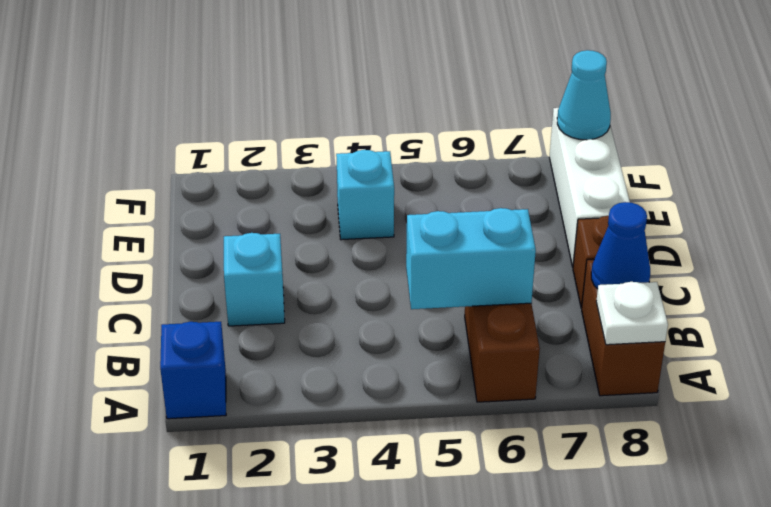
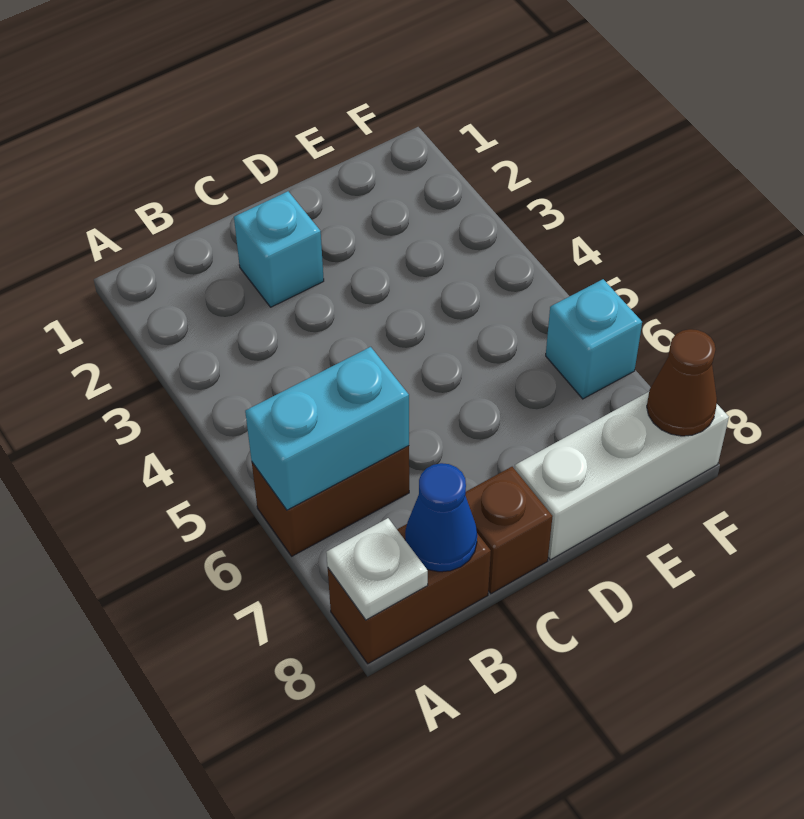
blue 1x1 brick [160,322,226,419] -> none
cyan 1x2 brick [406,208,536,309] -> cyan 1x2 brick turned to [245,347,409,510]
cyan 1x1 brick [336,150,394,240] -> cyan 1x1 brick moved to [546,279,642,399]
cyan 1x1 cone [557,50,611,140] -> brown 1x1 cone [647,329,717,436]

